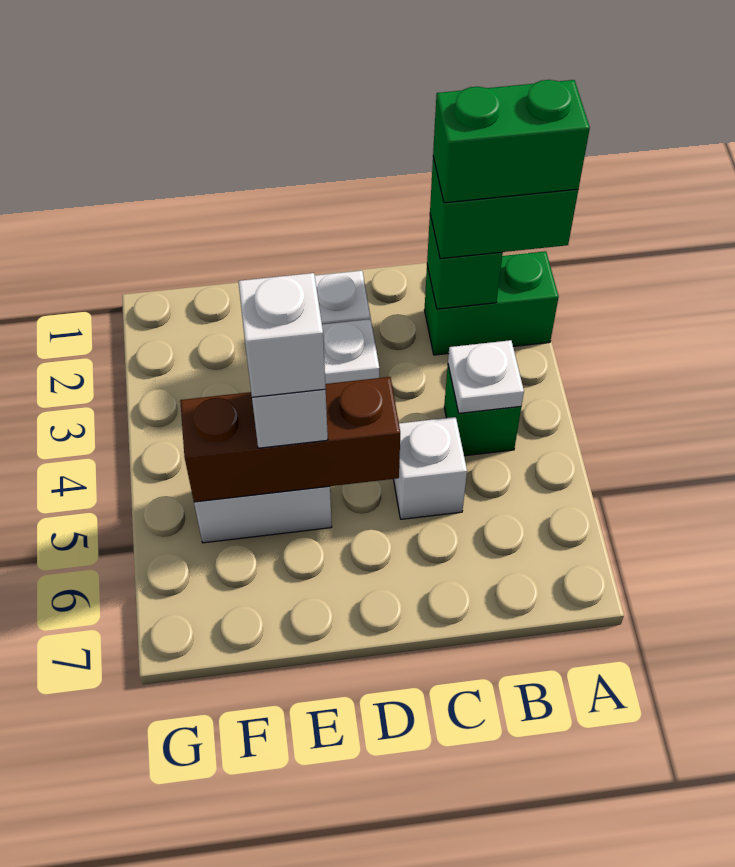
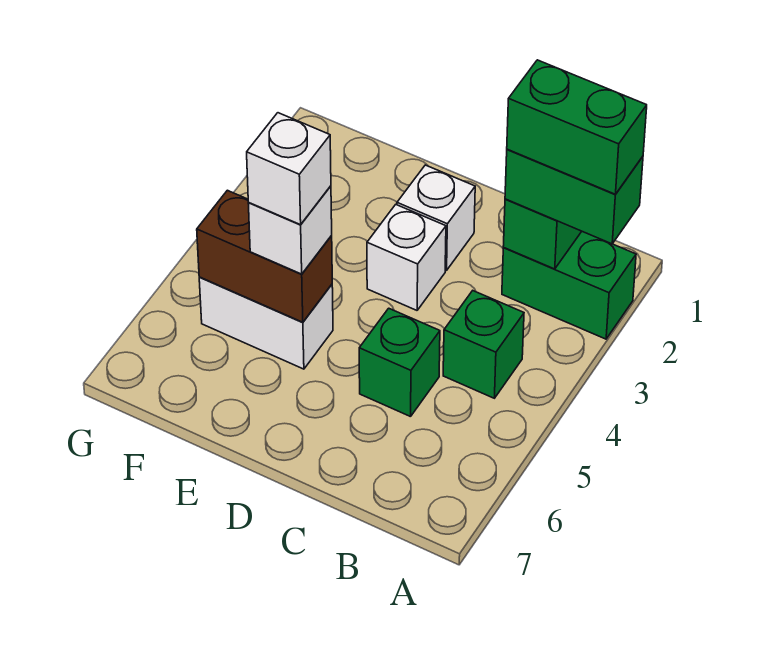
white 1x1 plate [448,340,524,413] -> none
white 1x1 brick [394,417,467,519] -> green 1x1 brick [359,308,440,417]
brown 1x3 brick [180,377,400,502] -> brown 1x2 brick [197,190,332,322]

